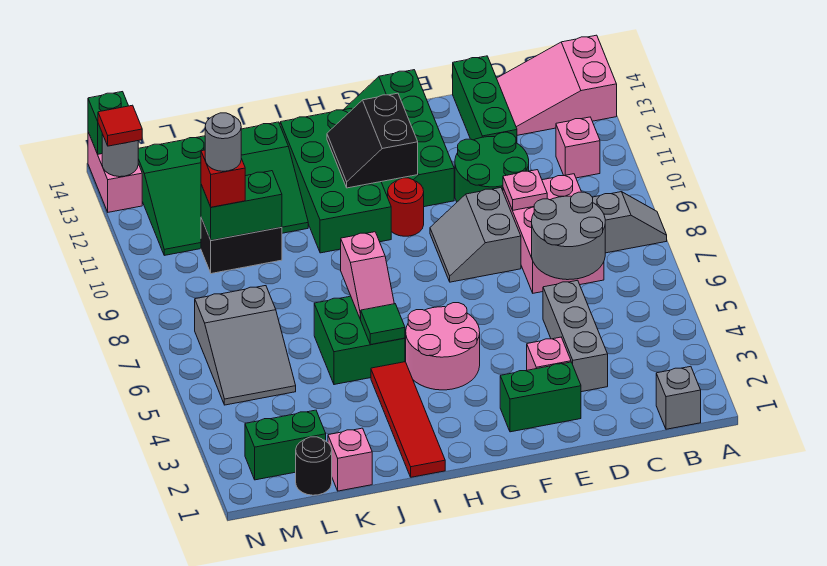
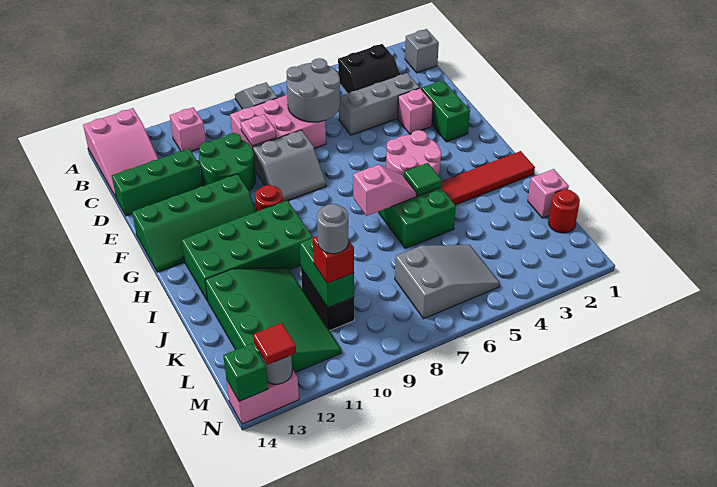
black 2x2 slope [327,93,418,188] -> black 2x2 slope moved to [338,44,400,94]
black 1x1 round brick [296,437,332,495] -> red 1x1 round brick [548,189,580,233]
green 1x2 brick [245,410,326,480] -> none

